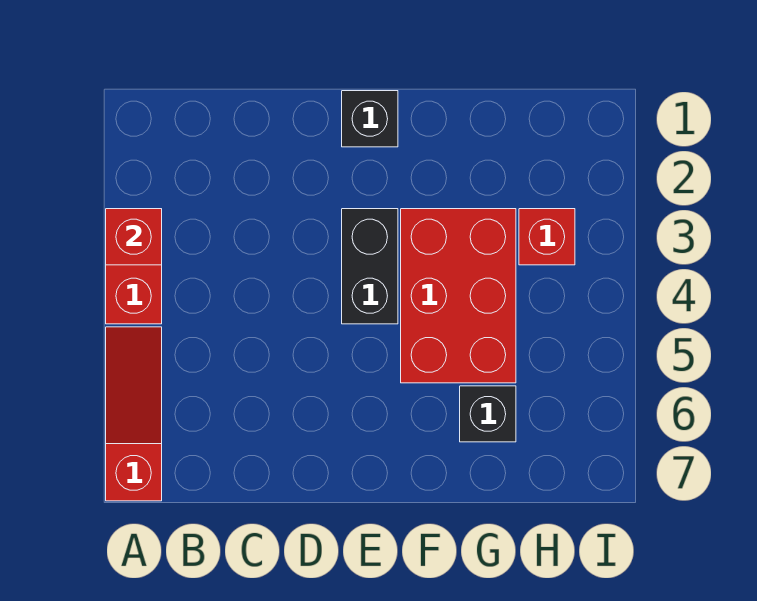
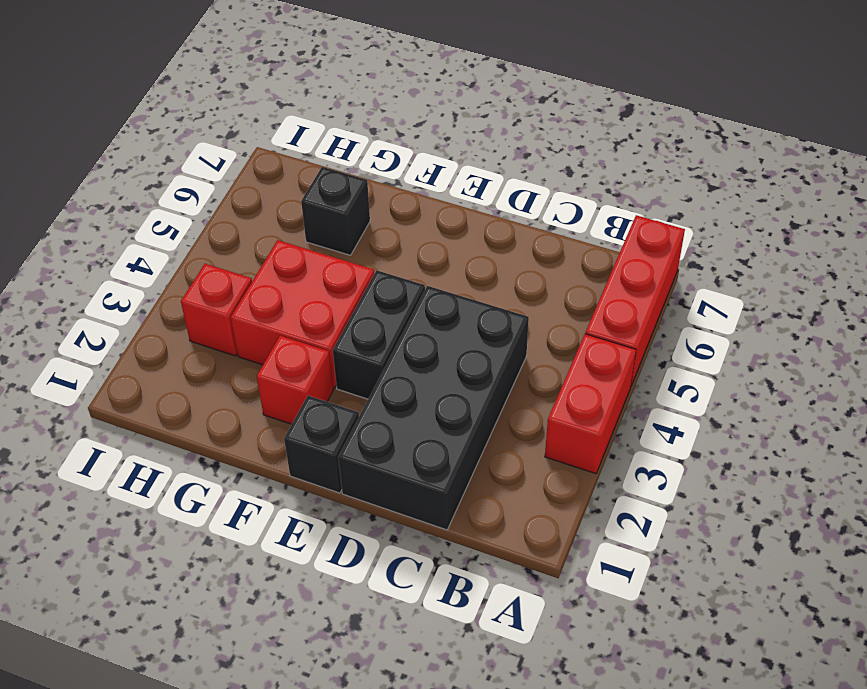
red 1x1 brick [106,209,162,265] -> red 1x1 brick moved to [257,336,333,424]
red 1x3 slope [106,327,162,501] -> red 1x3 brick [585,215,685,386]
none -> black 2x4 brick [338,286,529,530]
red 2x3 brick [401,209,516,383] -> red 2x2 brick [231,240,374,388]

